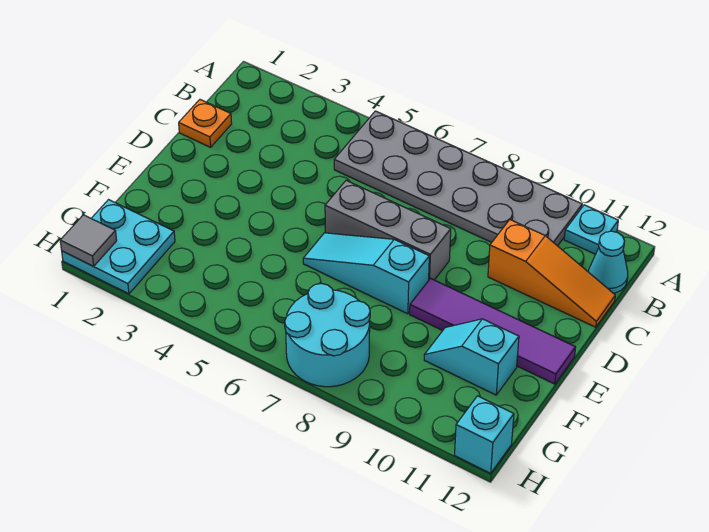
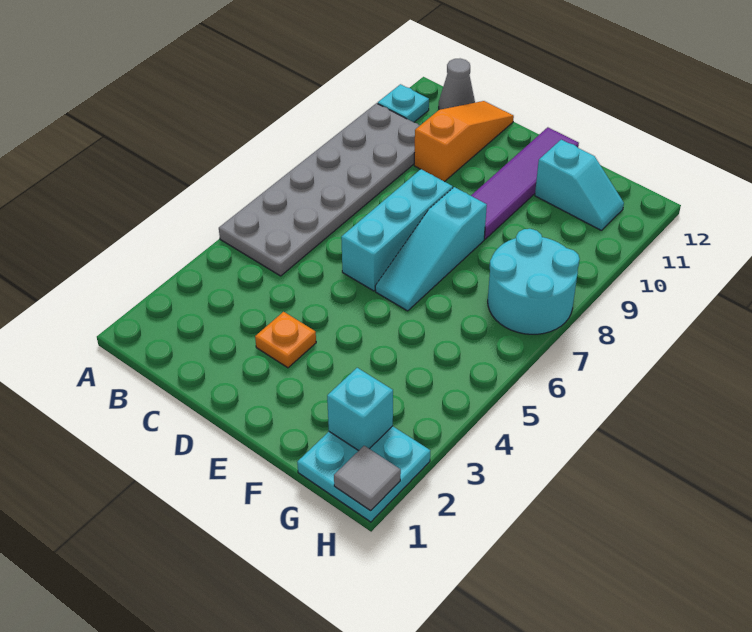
cyan 1x1 cone [589,231,628,293] -> grey 1x1 cone [439,59,475,110]
orange 1x1 plate [179,100,232,147] -> orange 1x1 plate moved to [255,312,316,368]
grey 1x3 brick [325,180,451,280] -> cyan 1x3 brick [341,169,453,291]
cyan 1x2 slope [424,319,519,395] -> cyan 1x2 slope turned to [535,140,624,231]
cyan 1x1 brick [455,396,514,473] -> cyan 1x1 brick moved to [327,368,393,451]

